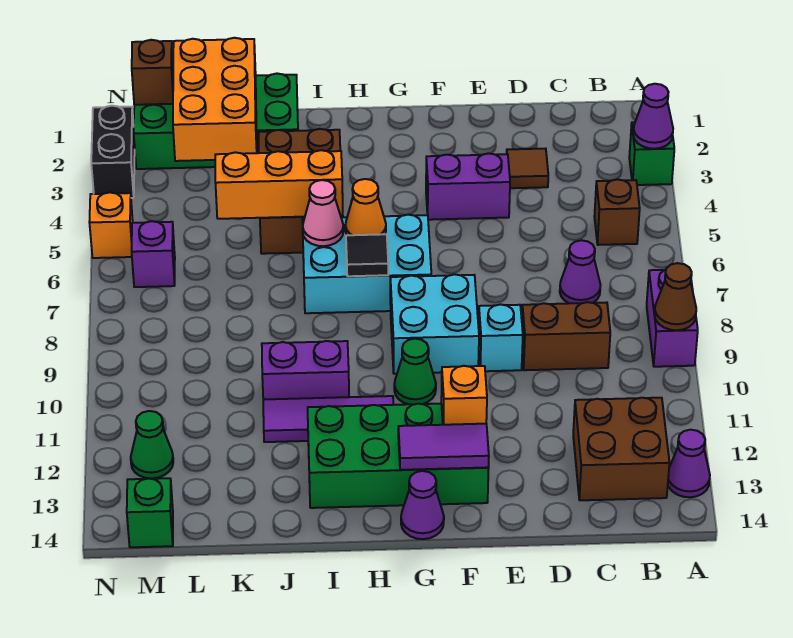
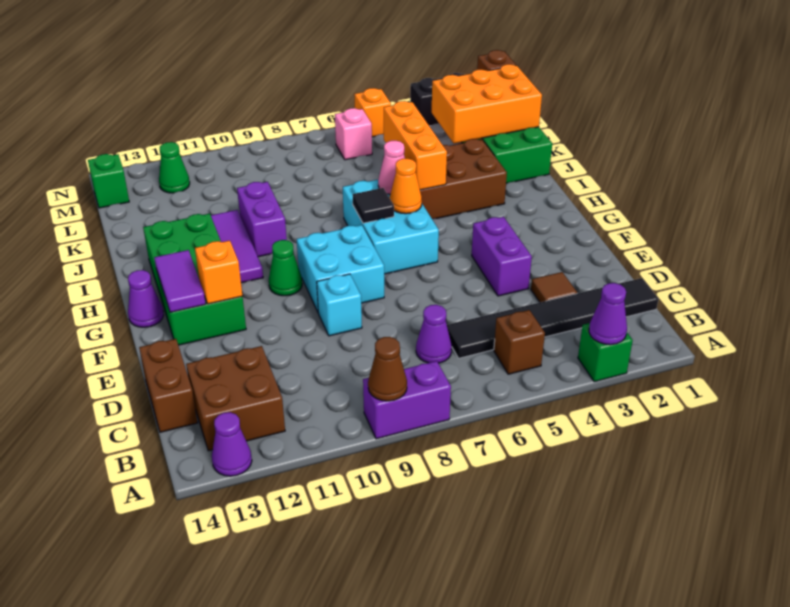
none -> black 1x6 tile [447,278,658,358]
brown 1x2 brick [522,302,610,370] -> brown 1x2 brick moved to [139,339,198,432]
purple 1x1 brick [132,221,175,287] -> pink 1x1 brick [335,108,372,160]

